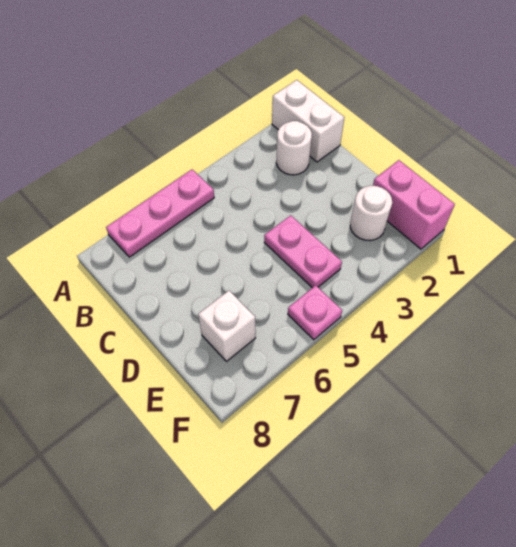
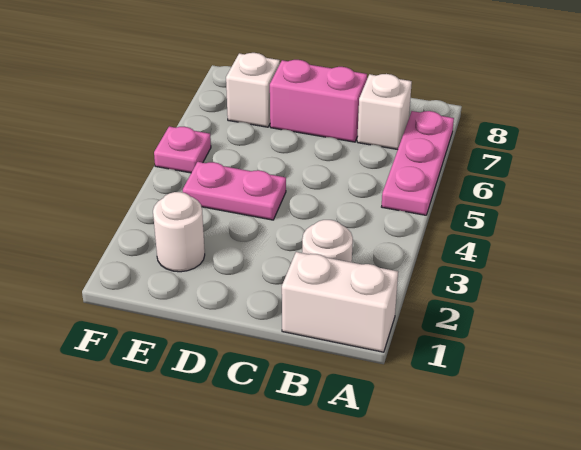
none -> white 1x1 brick [357,74,412,150]
pink 1x2 brick [373,160,455,249] -> pink 1x2 brick moved to [270,60,367,142]

